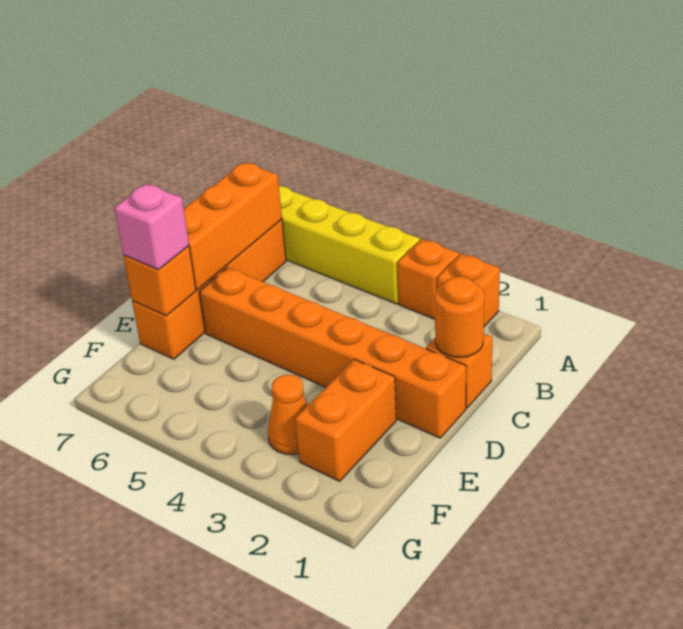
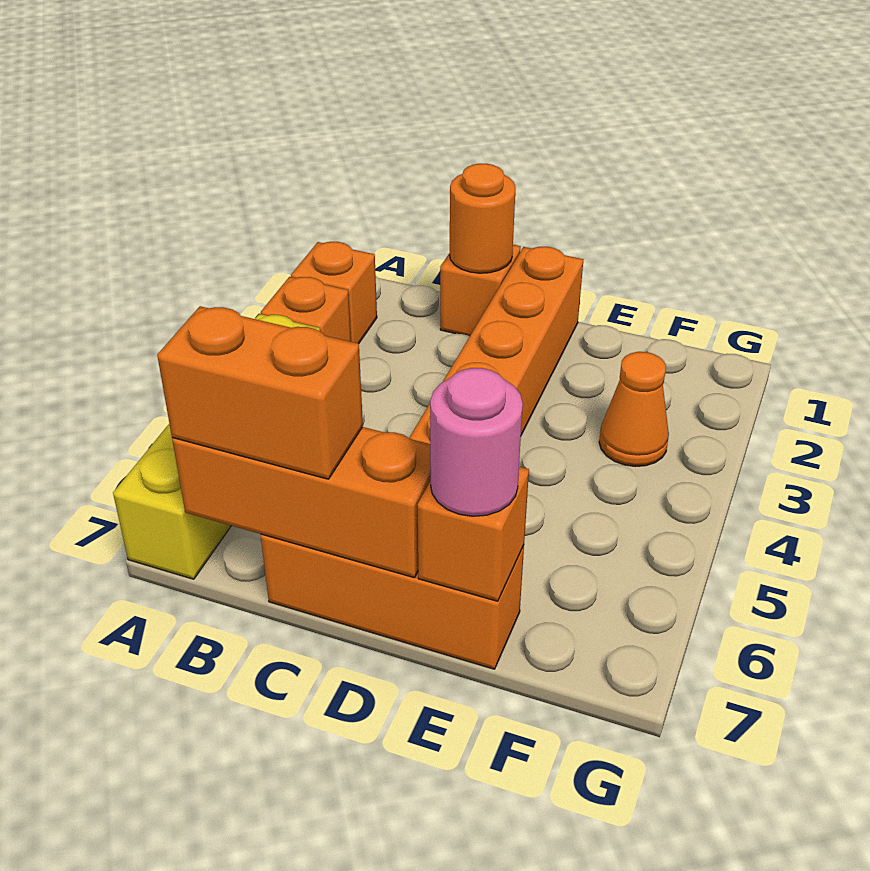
orange 1x4 brick [132,219,286,359] -> orange 1x3 brick [260,534,524,669]
orange 1x2 brick [295,359,396,481] -> orange 1x2 brick moved to [157,306,363,479]
pink 1x1 brick [114,184,189,270] -> pink 1x1 round brick [430,368,523,516]

